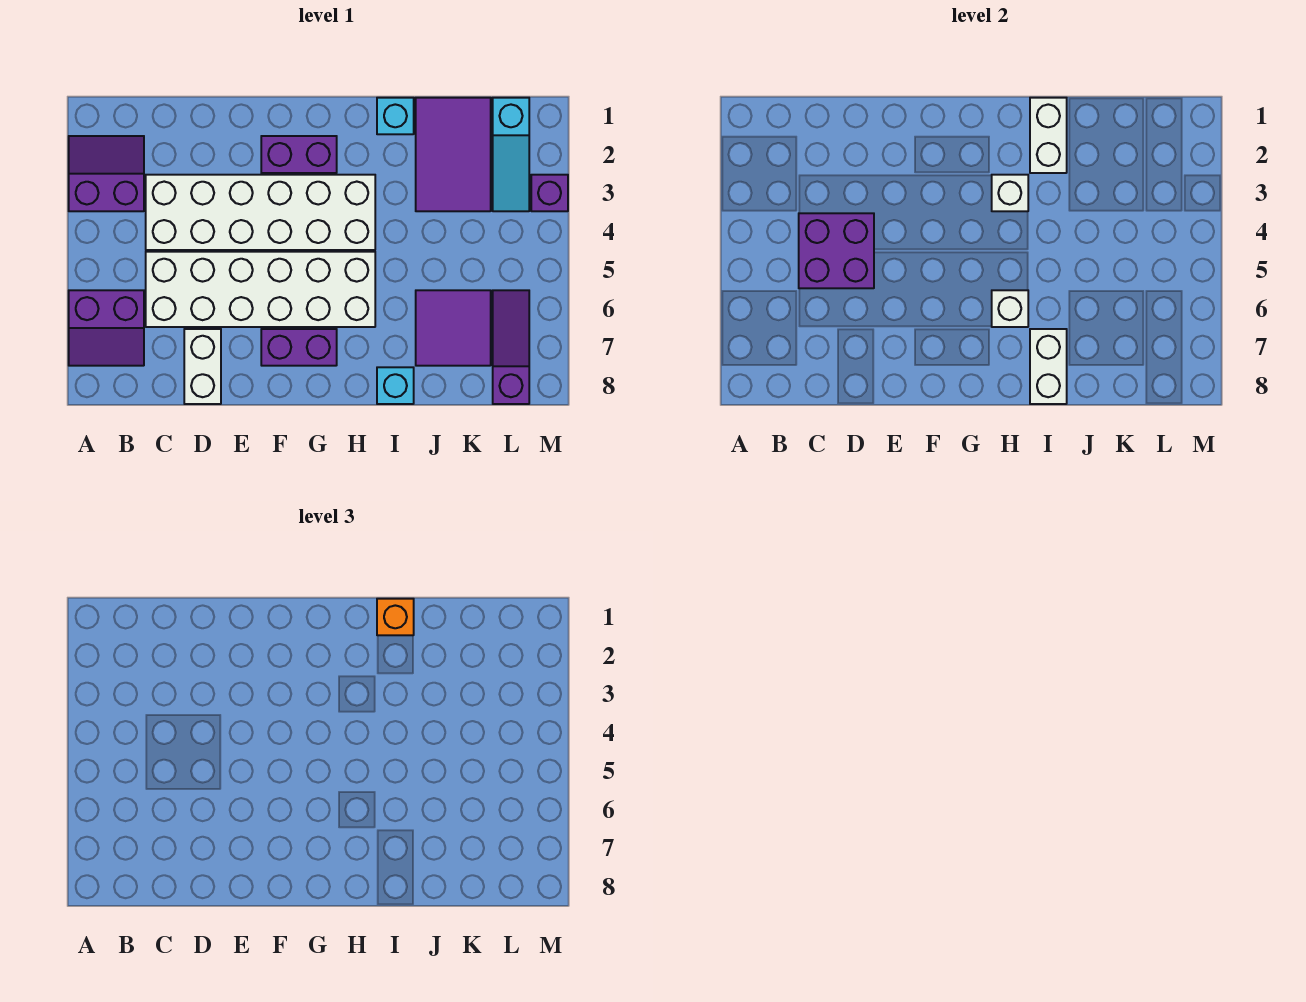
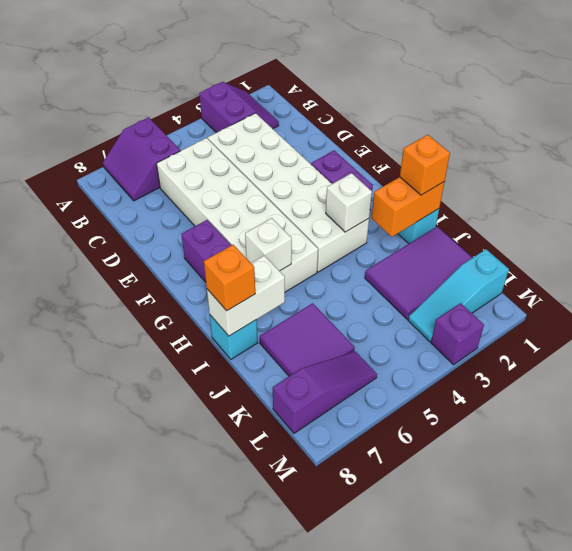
purple 2x2 brick [799,213,874,288] -> none
white 1x2 brick [184,329,221,404] -> none
white 1x2 brick [1030,98,1067,173] -> orange 1x2 brick [371,177,444,237]
none -> orange 1x1 brick [204,245,255,311]

